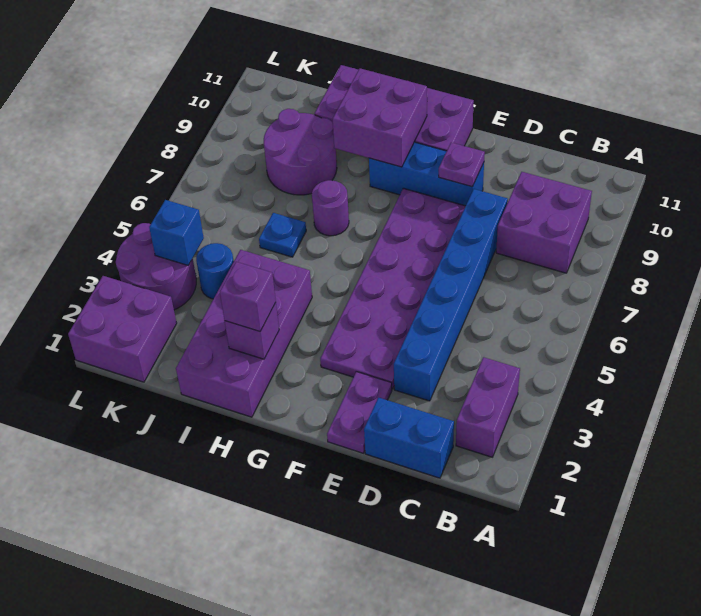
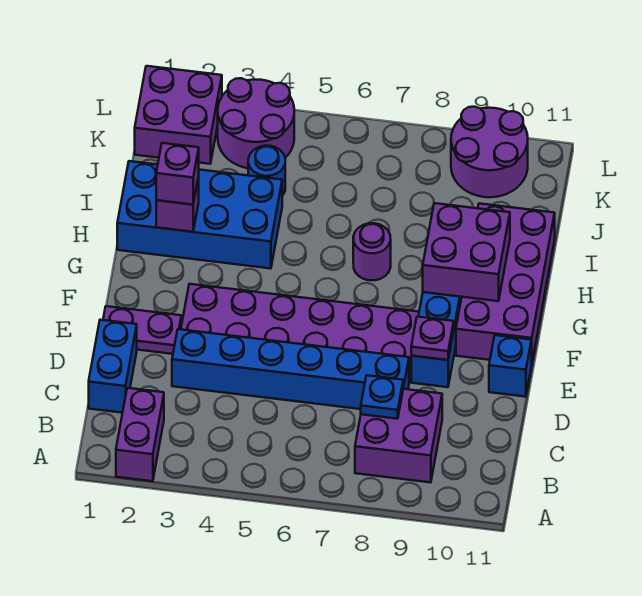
purple 1x2 brick [456,357,520,457] -> purple 1x2 brick turned to [116,388,164,481]
purple 2x4 brick [176,250,312,417] -> blue 2x4 brick [117,161,282,269]
blue 1x1 plate [259,213,306,257] -> blue 1x1 plate moved to [361,375,403,419]
purple 2x2 round brick [264,109,337,195] -> purple 2x2 round brick moved to [451,107,528,197]
blue 1x1 brick [149,200,204,265] -> blue 1x1 brick moved to [489,335,532,397]

